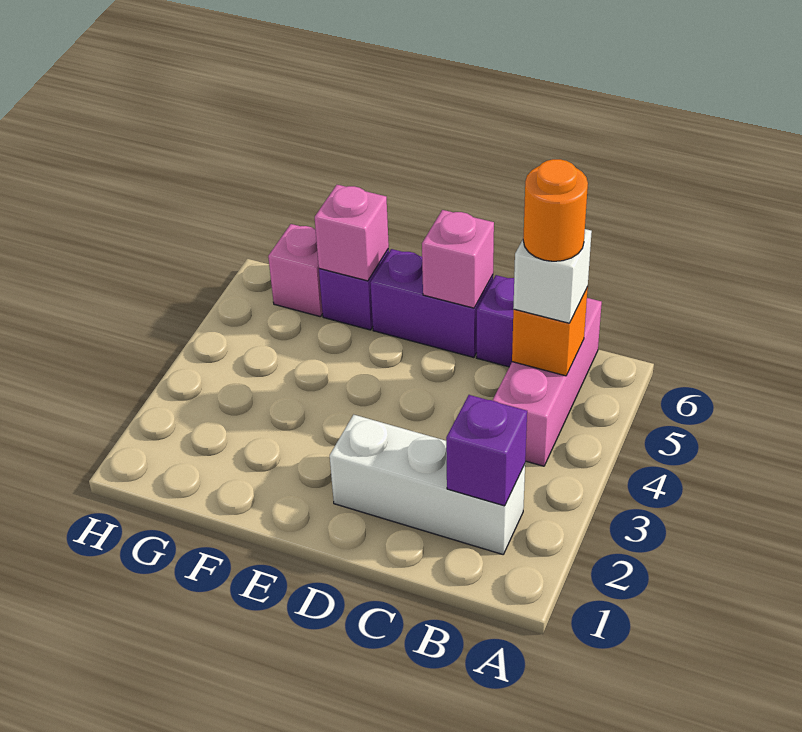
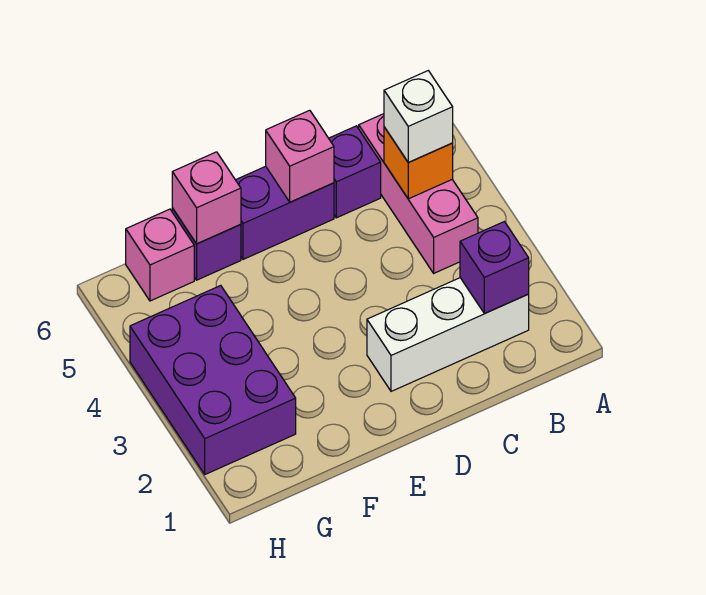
orange 1x1 round brick [523,159,588,261] -> none
none -> purple 2x3 brick [130,286,296,474]

